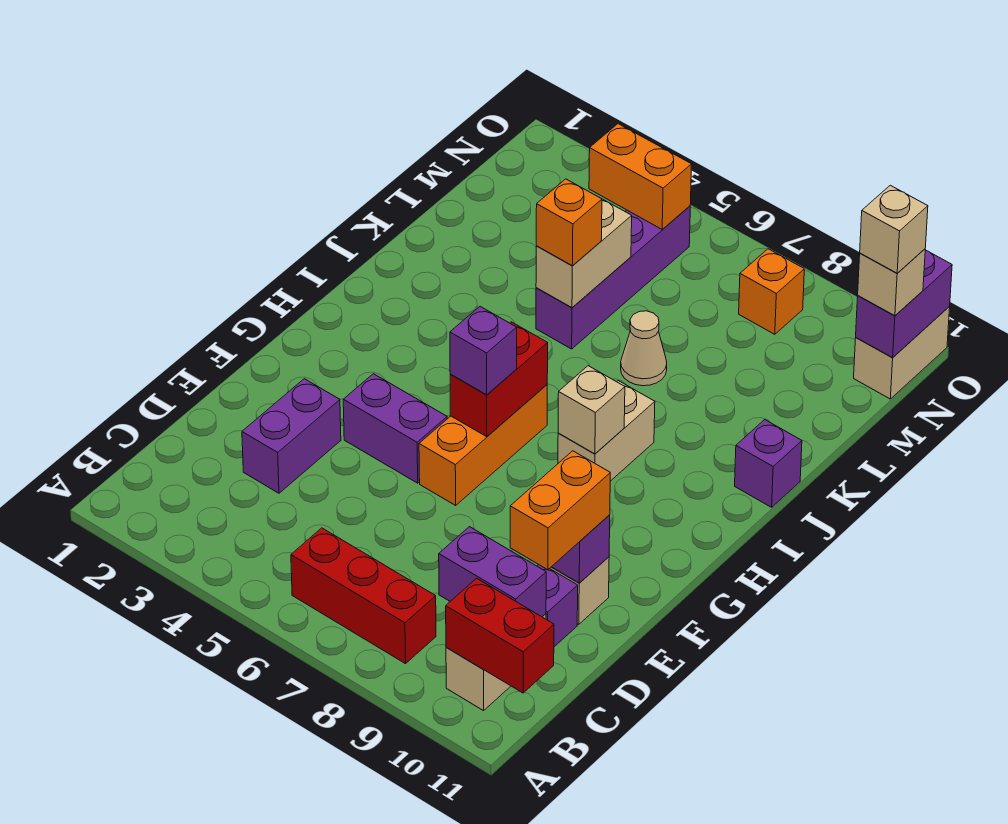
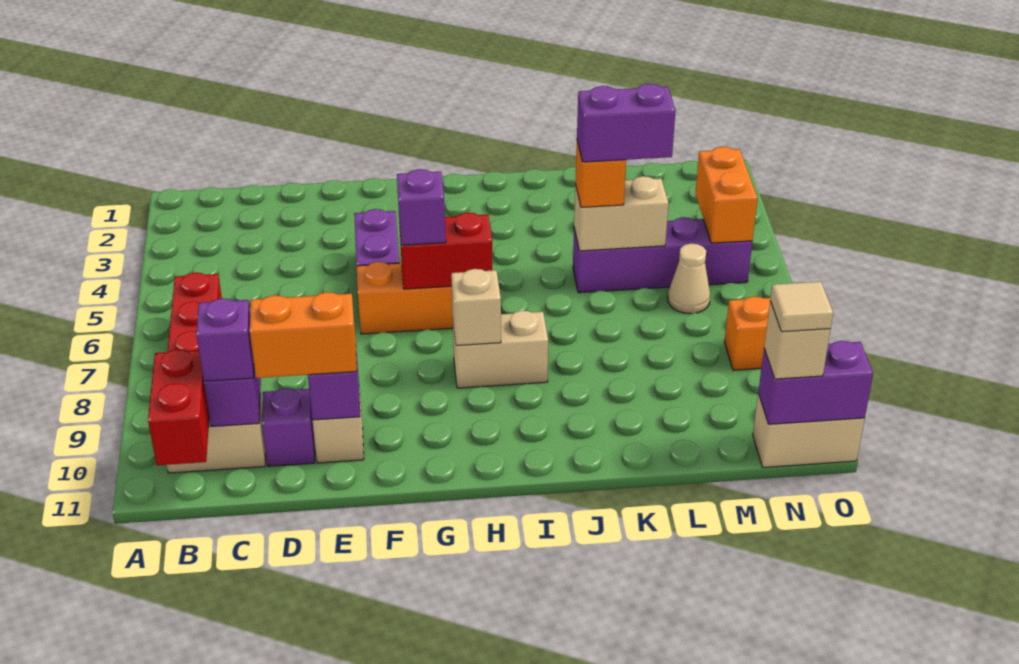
purple 1x2 brick [242,379,341,493] -> purple 1x2 brick moved to [577,84,676,162]
purple 1x1 brick [735,420,802,507] -> purple 1x1 brick moved to [196,298,254,381]
tan 1x1 cone [621,311,667,386] -> tan 1x1 cone moved to [668,243,710,314]
tan 1x1 brick [860,185,928,273] -> tan 1x1 tile [770,282,833,332]

